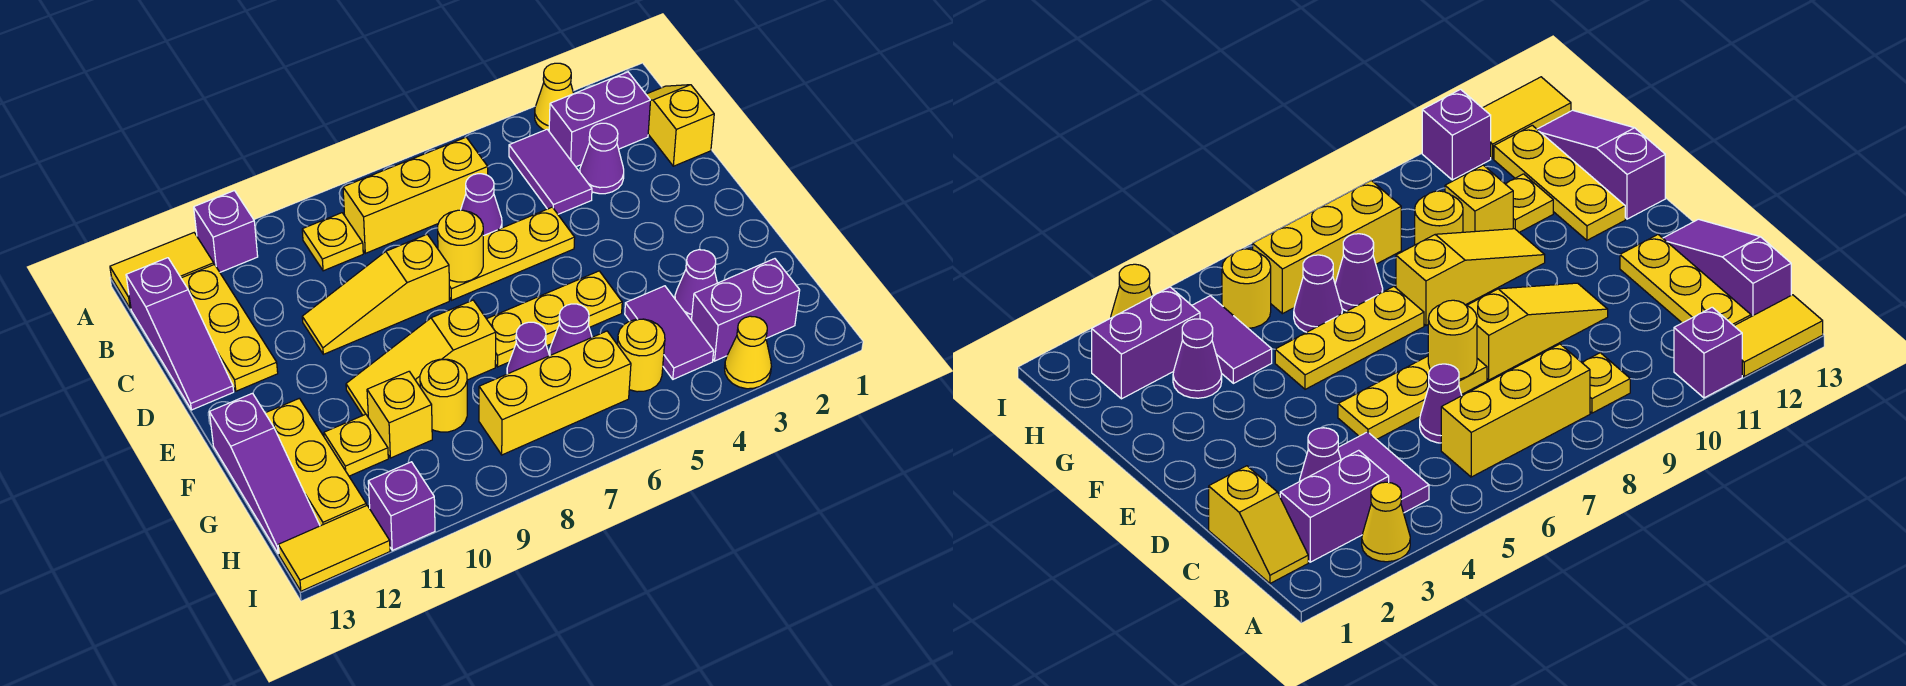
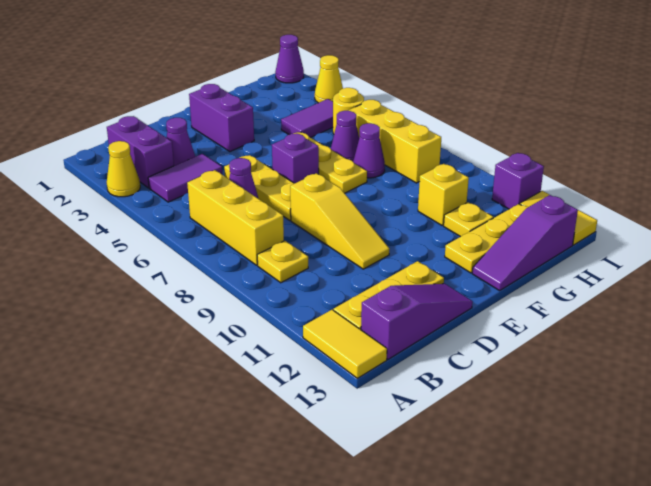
purple 1x1 brick [194,191,258,272] -> purple 1x1 brick moved to [272,134,319,183]
yellow 1x2 slope [646,85,714,166] -> none
yellow 1x1 round brick [438,210,483,282] -> none
yellow 1x3 slope [346,300,496,416] -> none
purple 1x3 slope [209,393,320,554] -> purple 1x3 slope turned to [472,195,578,291]
purple 1x1 cone [675,250,717,320] -> purple 1x1 cone moved to [275,35,304,83]
yellow 1x1 round brick [420,359,467,432] -> none
purple 1x2 brick [691,259,800,361] -> purple 1x2 brick moved to [189,84,254,152]

